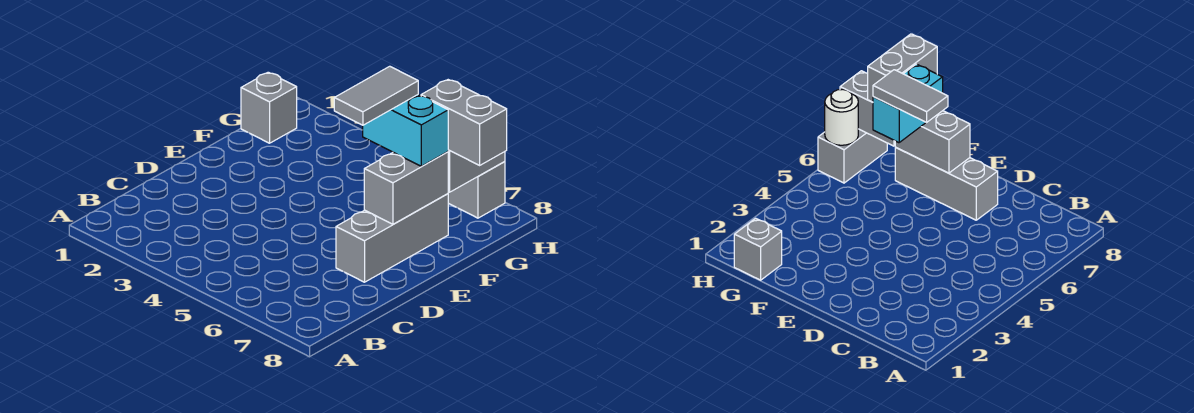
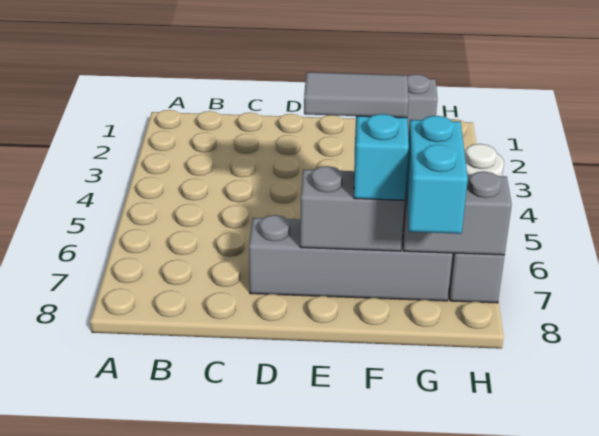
grey 1x3 brick [336,194,448,282] -> grey 1x4 brick [249,215,453,301]
grey 1x2 brick [421,80,507,165] -> cyan 1x2 brick [406,116,468,234]

